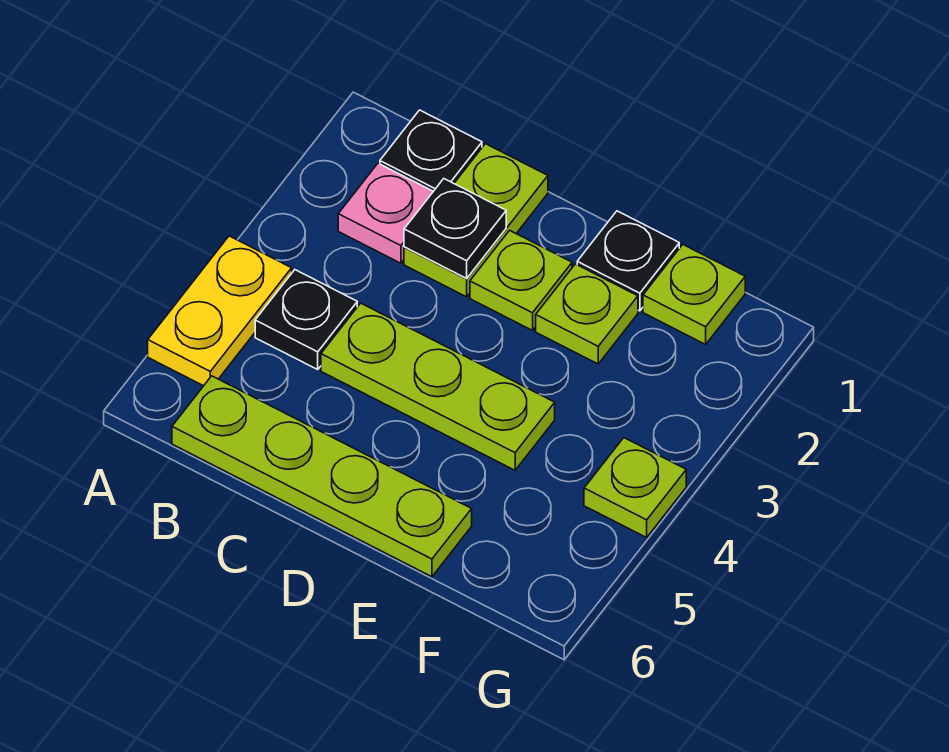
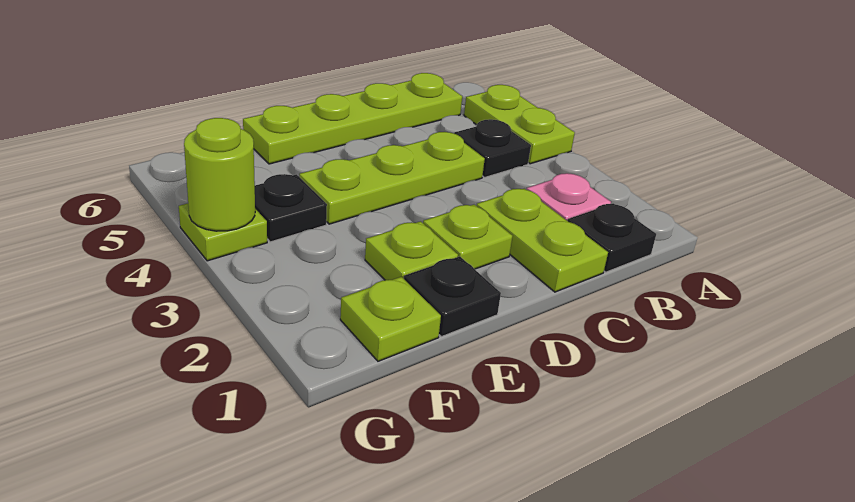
yellow 1x2 plate [148,236,292,386] -> lime 1x2 plate [464,85,575,164]
black 1x1 plate [404,179,506,278] -> black 1x1 plate moved to [255,174,327,242]
none -> lime 1x1 round brick [184,118,255,231]

